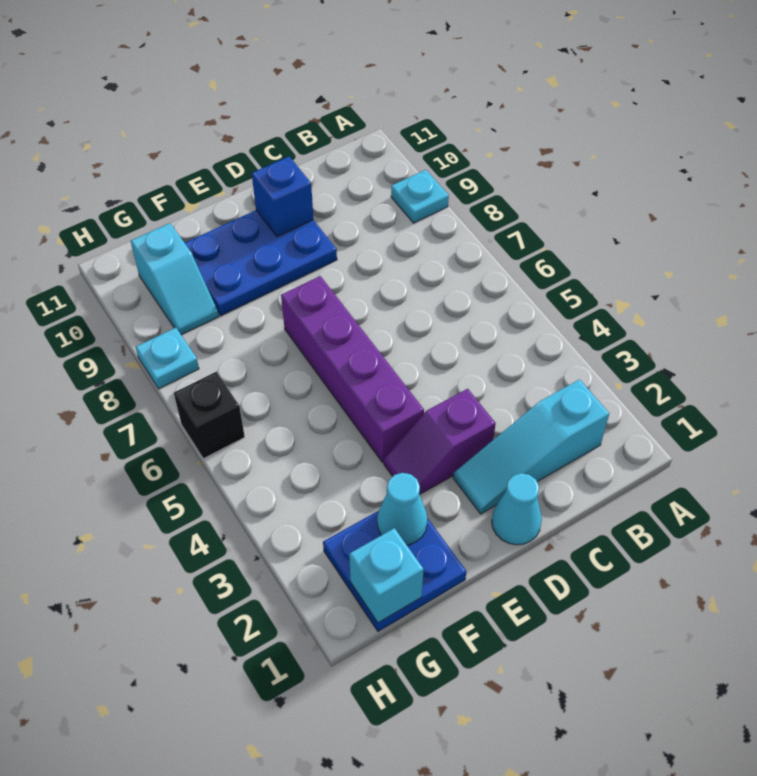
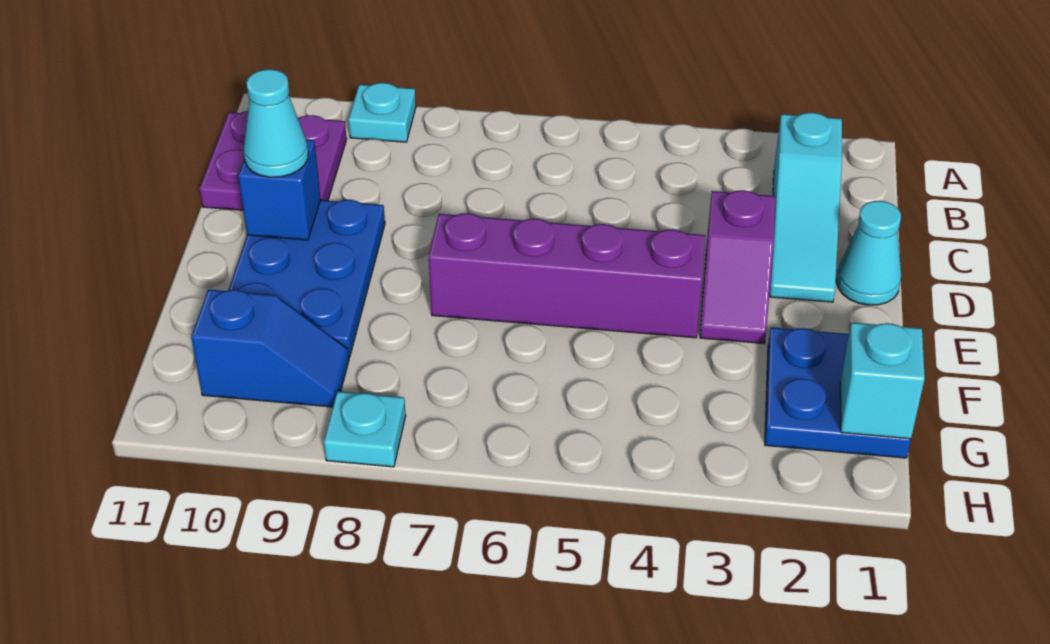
none -> purple 2x2 plate [200,111,347,210]
cyan 1x1 cone [377,473,427,545] -> cyan 1x1 cone moved to [243,69,308,177]
cyan 1x2 slope [131,223,219,335] -> blue 1x2 slope [191,290,349,407]
black 1x1 brick [174,372,245,459] -> none

